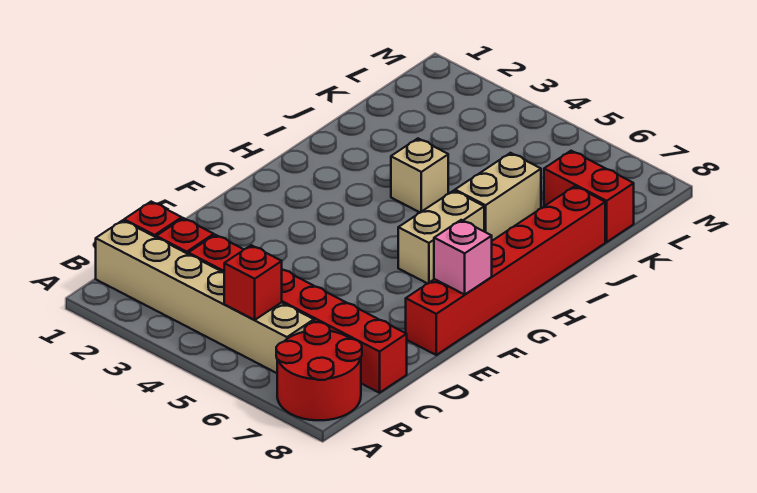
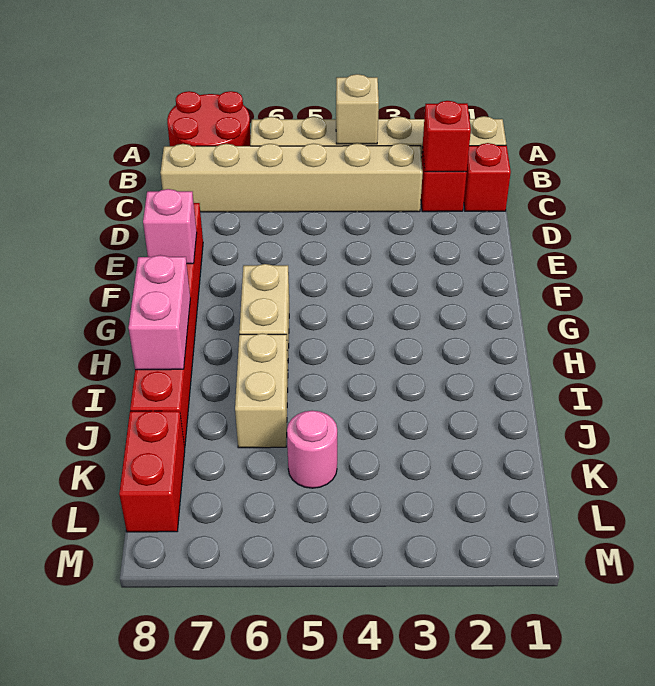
red 1x1 brick [224,245,282,320] -> red 1x1 brick moved to [423,101,471,172]
red 1x6 brick [188,235,407,393] -> tan 1x6 brick [160,143,423,212]
none -> pink 1x2 brick [128,255,190,370]
tan 1x1 brick [391,139,448,212] -> tan 1x1 brick moved to [336,74,379,144]
none -> pink 1x1 round brick [287,411,337,488]
red 1x2 brick [544,151,634,242] -> red 1x2 brick turned to [119,411,185,532]

